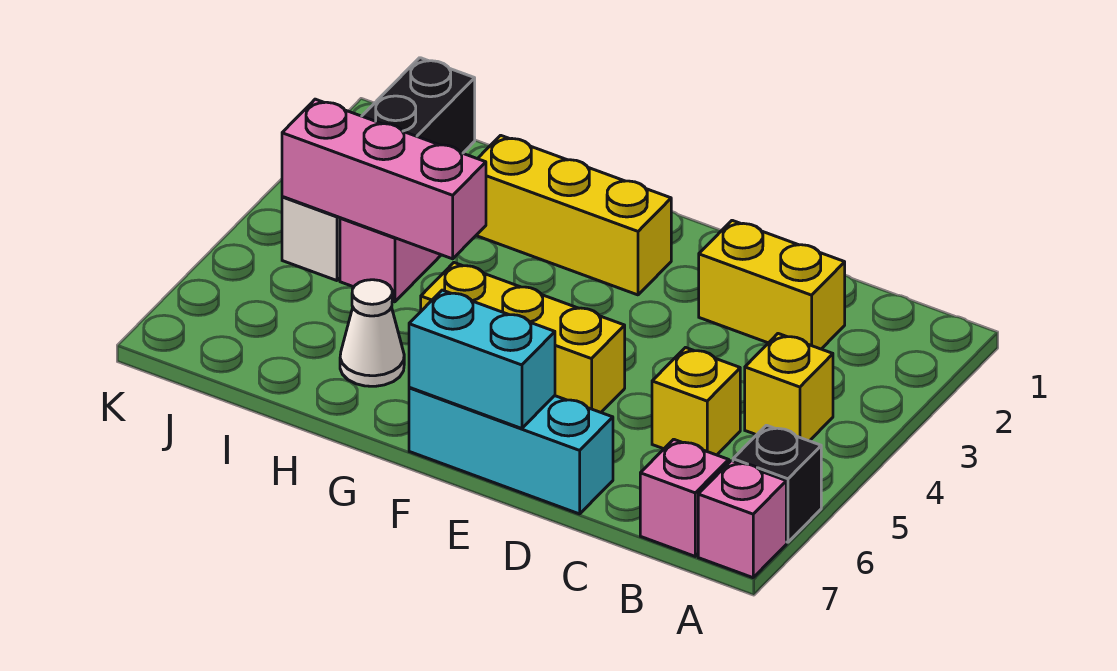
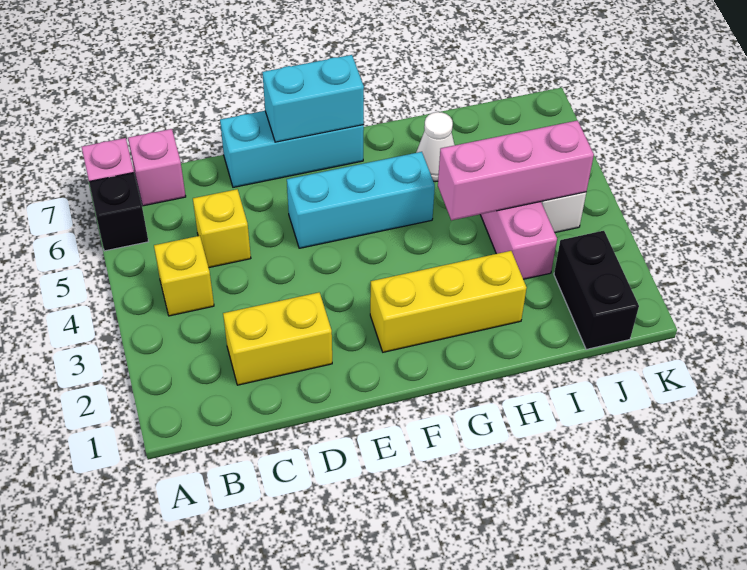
yellow 1x3 brick [421,263,625,412] -> cyan 1x3 brick [287,152,435,248]

